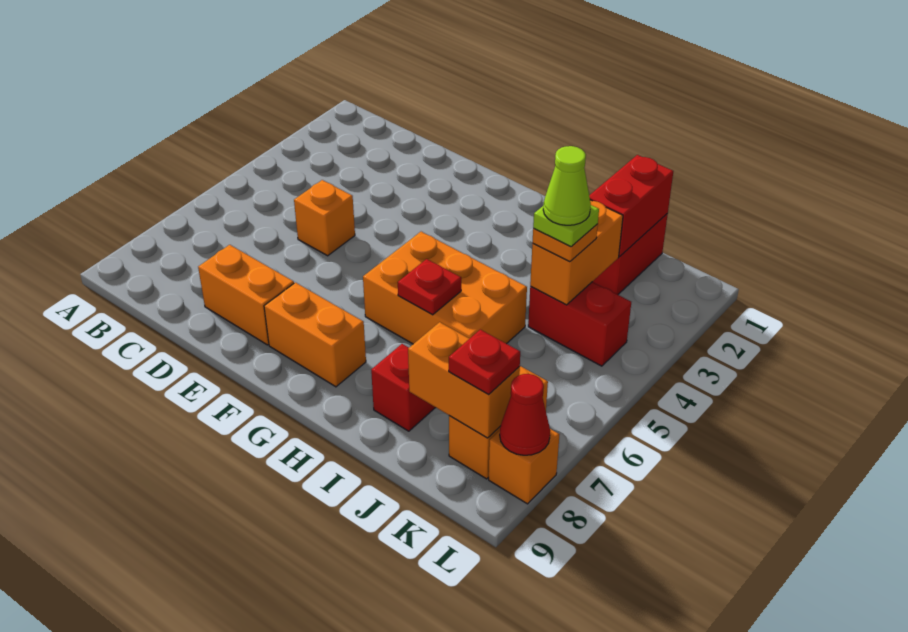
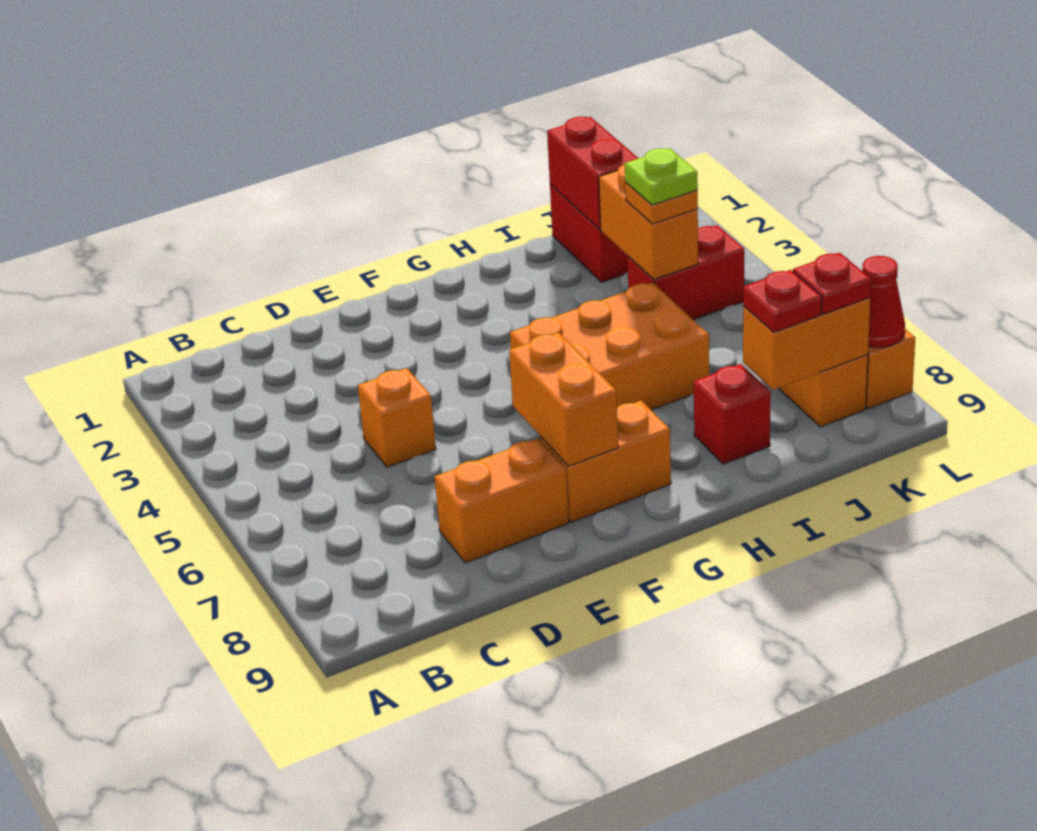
none -> orange 1x2 brick [509,332,618,466]
red 1x1 plate [398,259,461,315] -> red 1x1 plate moved to [743,270,822,332]
lime 1x1 cone [543,146,591,225] -> none

